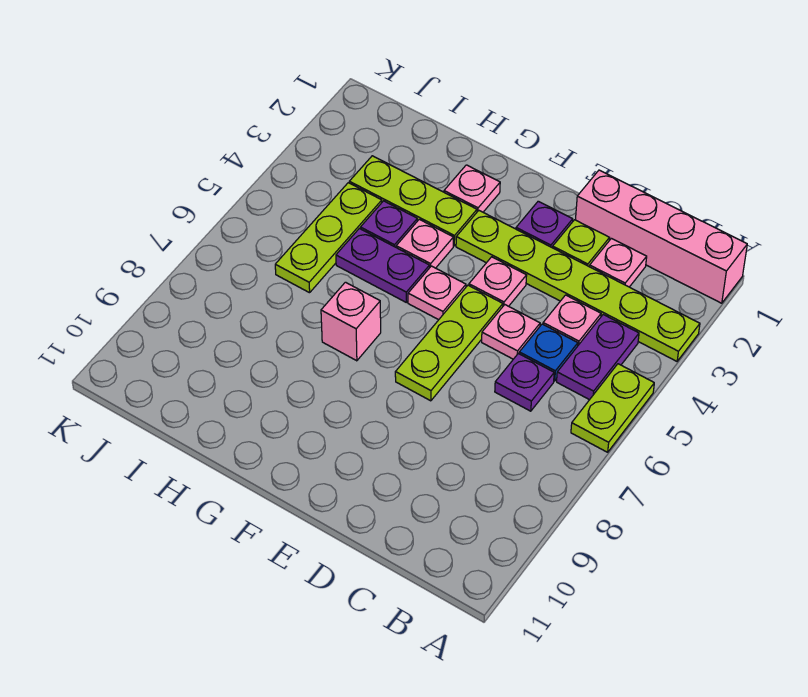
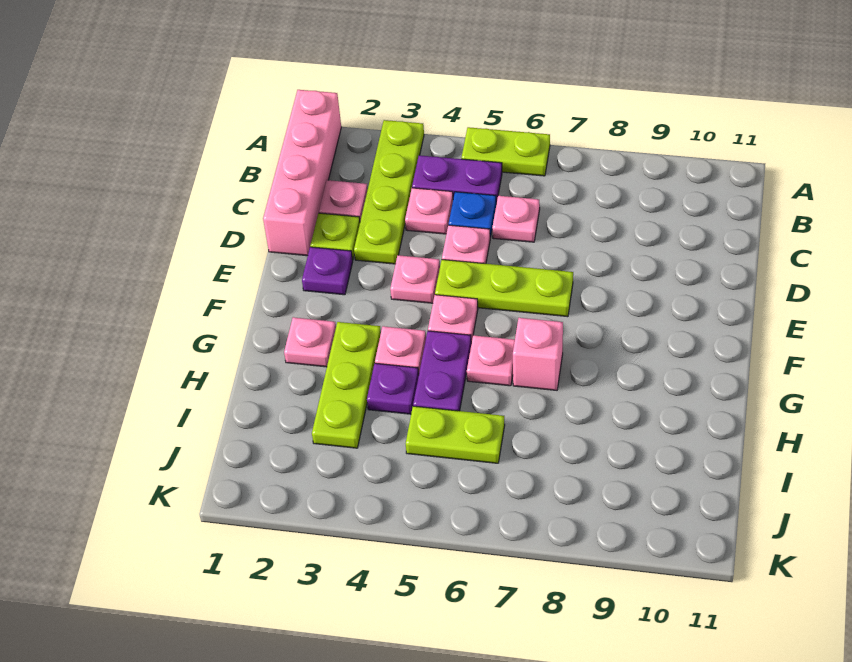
lime 1x6 plate [456,211,700,361] -> lime 1x4 plate [354,120,424,264]
purple 1x1 plate [495,353,554,411] -> pink 1x1 plate [492,196,540,242]
none -> pink 1x1 plate [467,335,515,386]
lime 1x3 plate [275,183,382,293] -> lime 1x2 plate [406,406,505,463]

